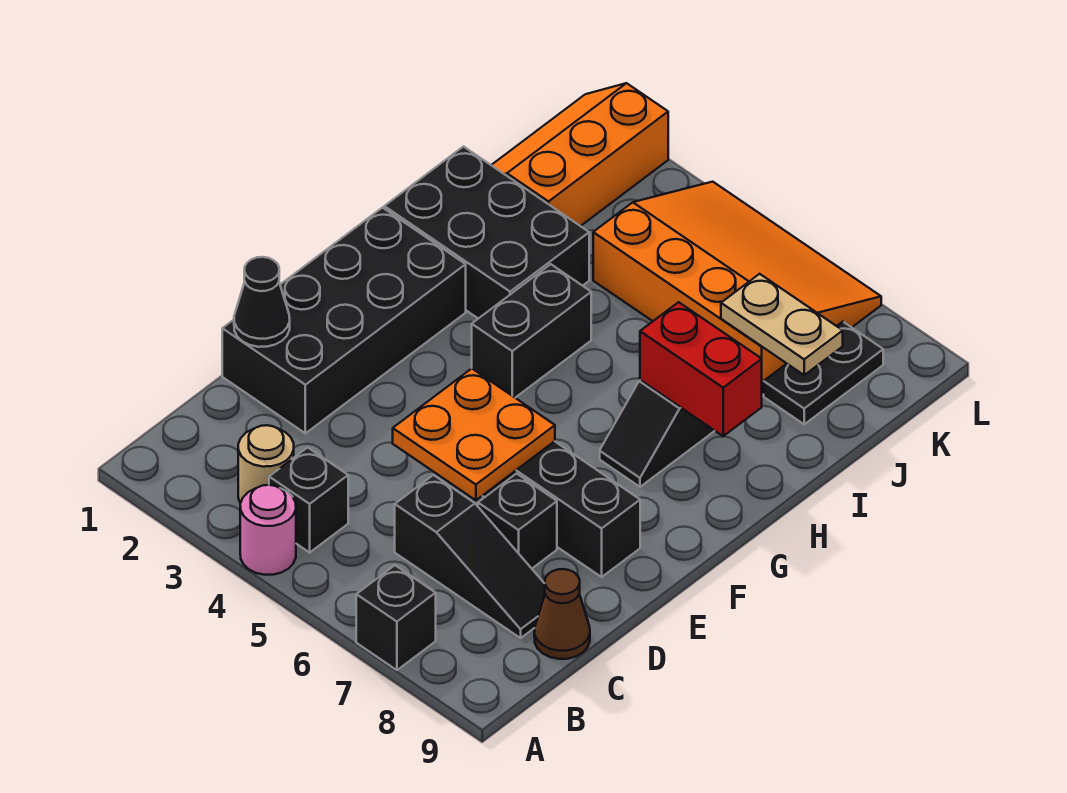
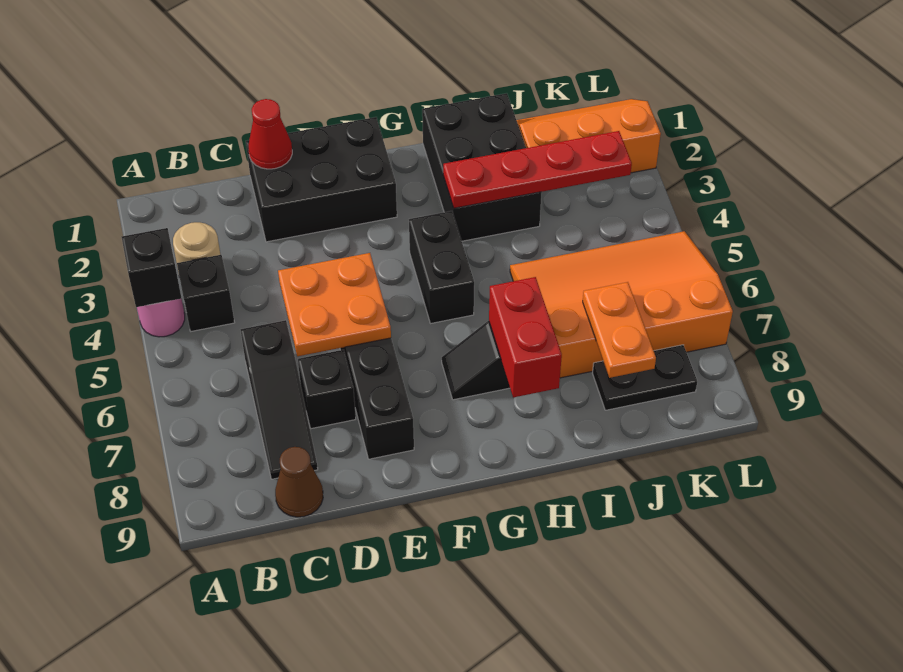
black 1x1 brick [356,565,436,670] -> black 1x1 brick moved to [122,228,182,307]
black 2x4 brick [222,208,466,433] -> black 2x3 brick [246,117,397,242]
black 1x1 cone [234,257,290,347] -> red 1x1 cone [248,99,292,169]
black 1x2 brick [472,264,591,398] -> black 1x2 brick turned to [409,211,474,323]
none -> red 1x4 plate [443,131,632,208]
orange 3x4 slope [593,182,881,395] -> orange 3x4 slope turned to [510,231,733,378]
tan 1x2 plate [721,274,843,375] -> orange 1x2 plate [583,282,656,378]

